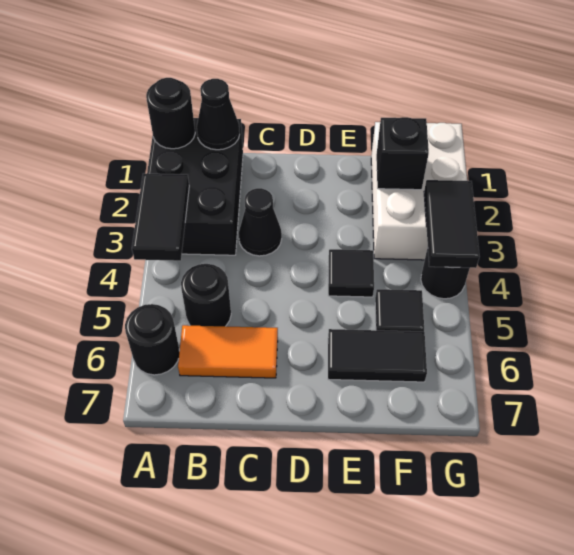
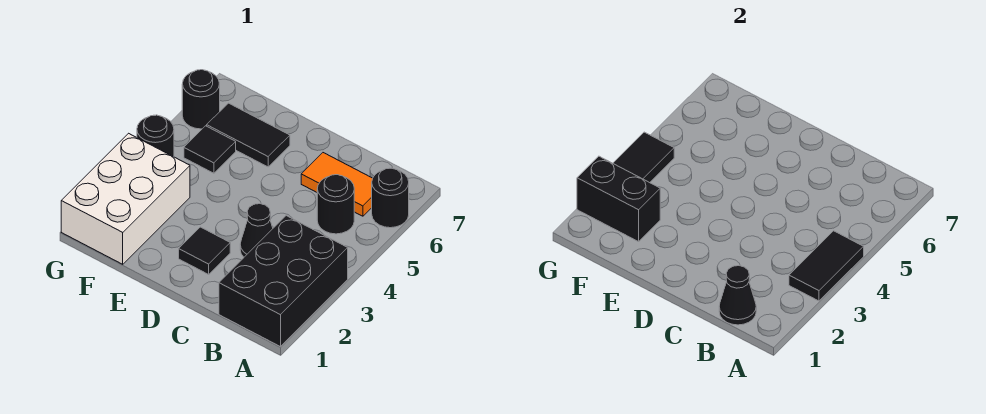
black 1x1 round brick [146,78,195,149] -> black 1x1 round brick moved to [182,70,220,129]
black 1x1 tile [328,249,374,297] -> black 1x1 tile moved to [179,227,230,274]
black 1x1 brick [376,117,429,190] -> black 1x2 brick [577,156,660,242]

